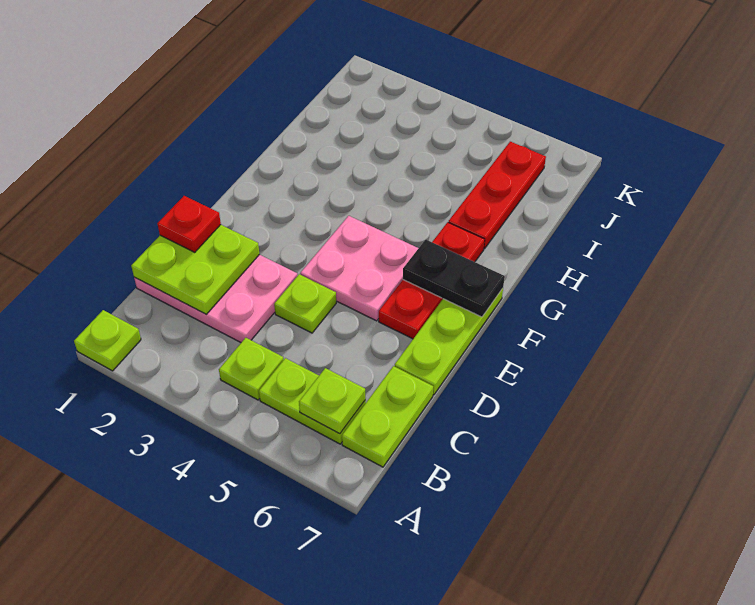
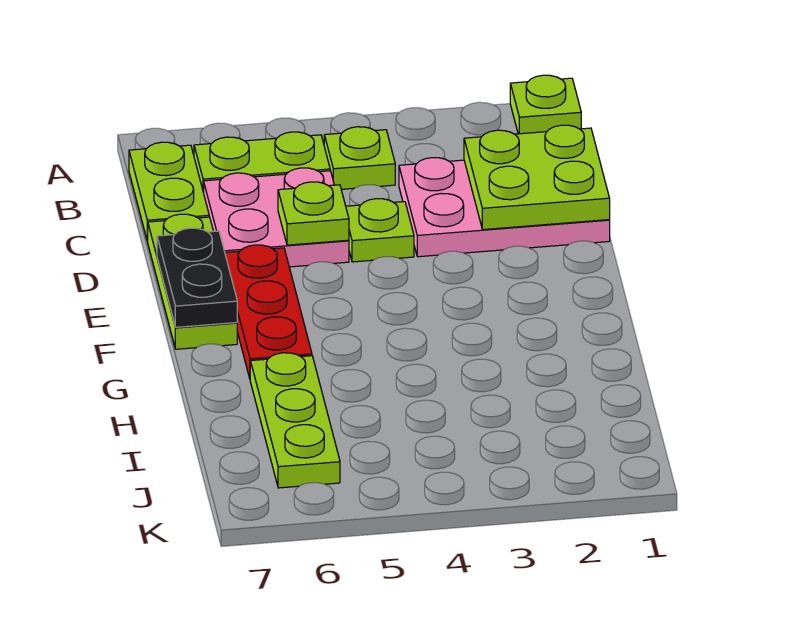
lime 1x1 plate [299,368,366,434] -> lime 1x1 plate moved to [278,182,349,245]
red 1x1 plate [157,196,221,252] -> none
pink 2x2 plate [300,216,418,321] -> pink 2x2 plate moved to [204,168,349,267]
black 1x2 plate [403,239,505,317] -> black 1x2 plate turned to [157,228,237,327]
red 1x3 plate [448,142,546,249] -> lime 1x3 plate [250,353,340,488]

